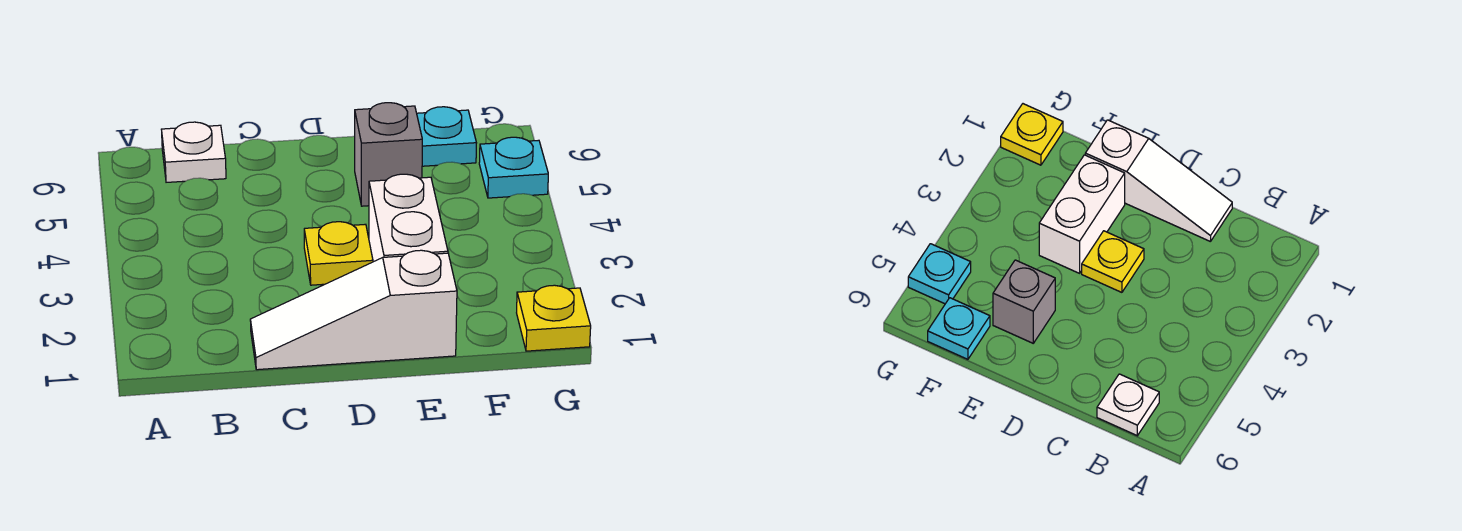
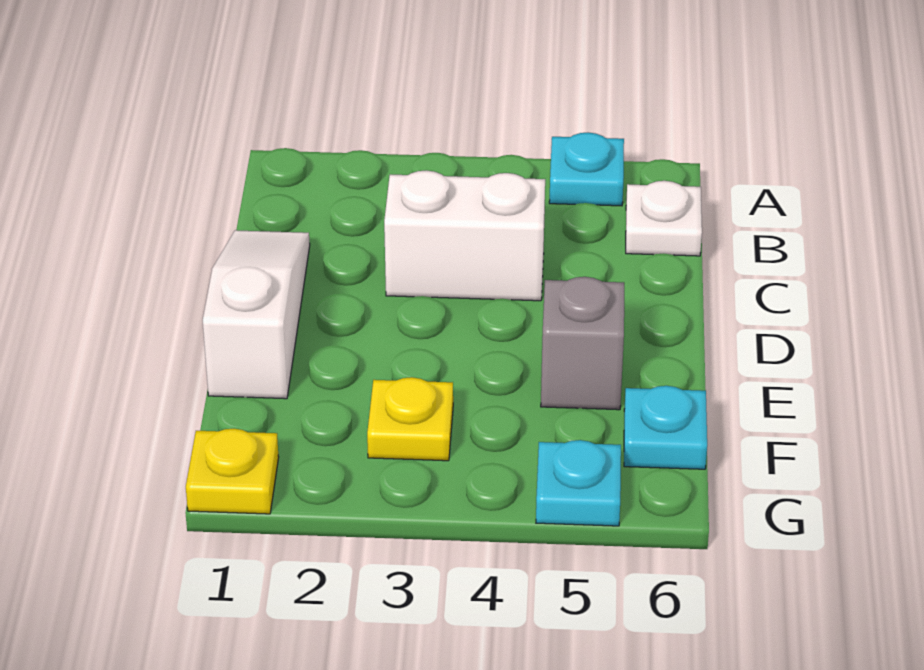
none -> cyan 1x1 plate [549,133,624,206]
yellow 1x1 plate [304,222,373,285] -> yellow 1x1 plate moved to [367,377,453,461]
white 1x2 brick [369,174,448,262] -> white 1x2 brick moved to [384,170,545,301]

